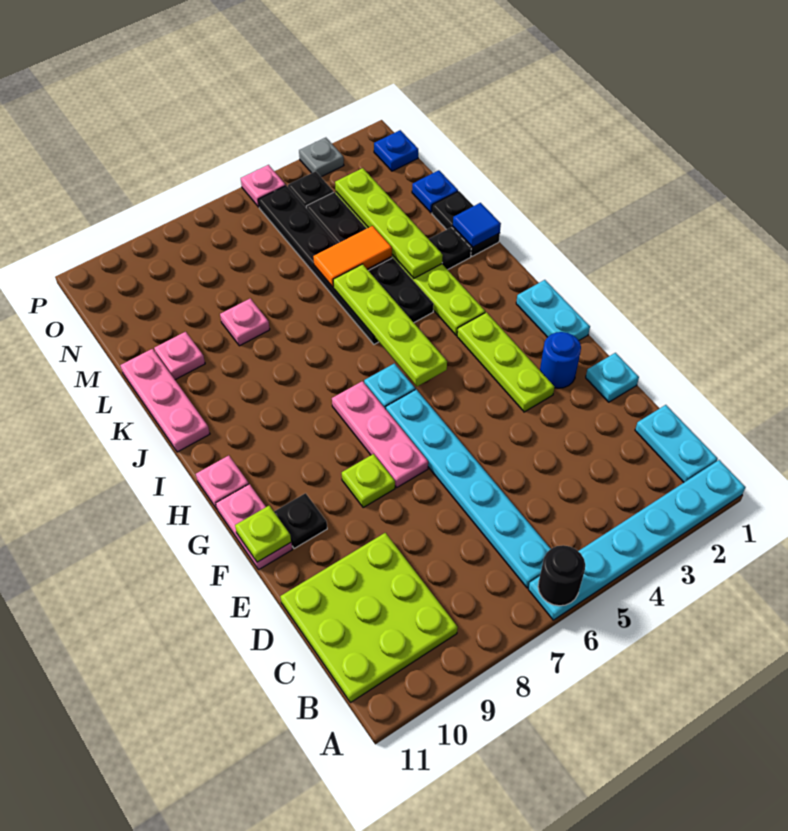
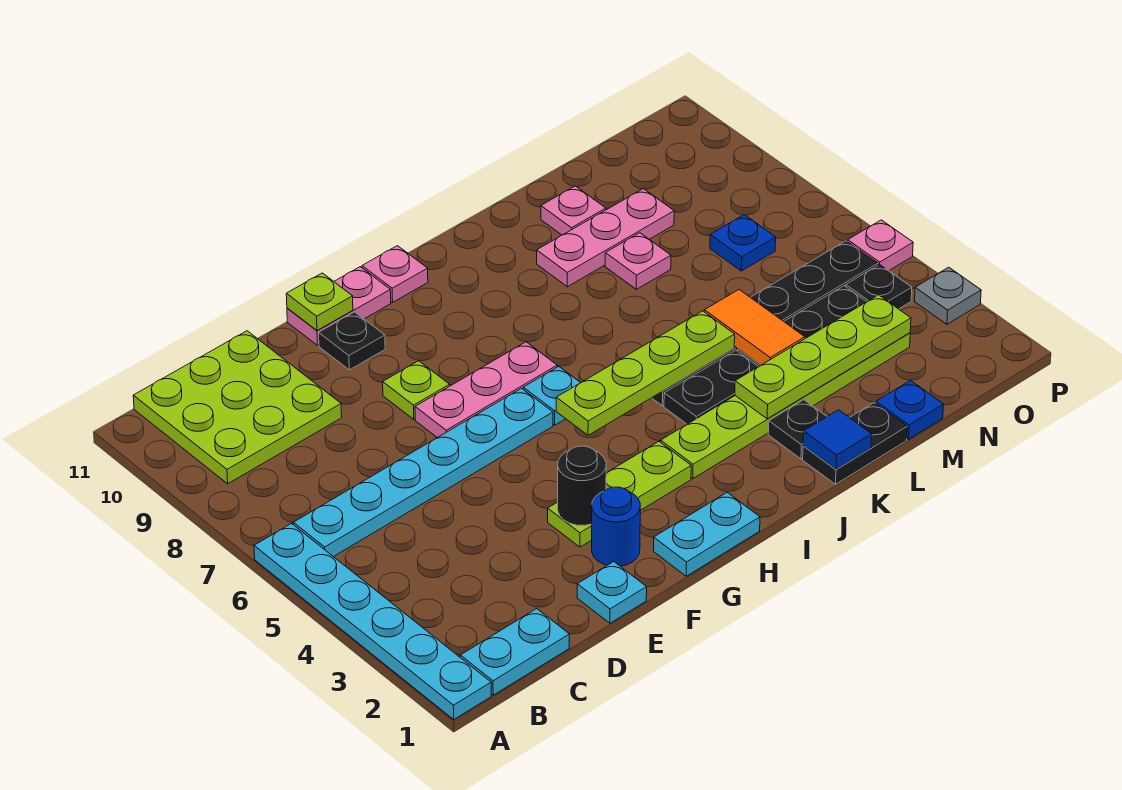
black 1x1 round brick [538,545,585,606] -> black 1x1 round brick moved to [558,446,606,525]
pink 1x3 plate [120,349,210,452] -> pink 1x3 plate moved to [537,189,674,287]
blue 1x1 plate [374,130,418,171] -> blue 1x1 plate moved to [710,215,776,271]

